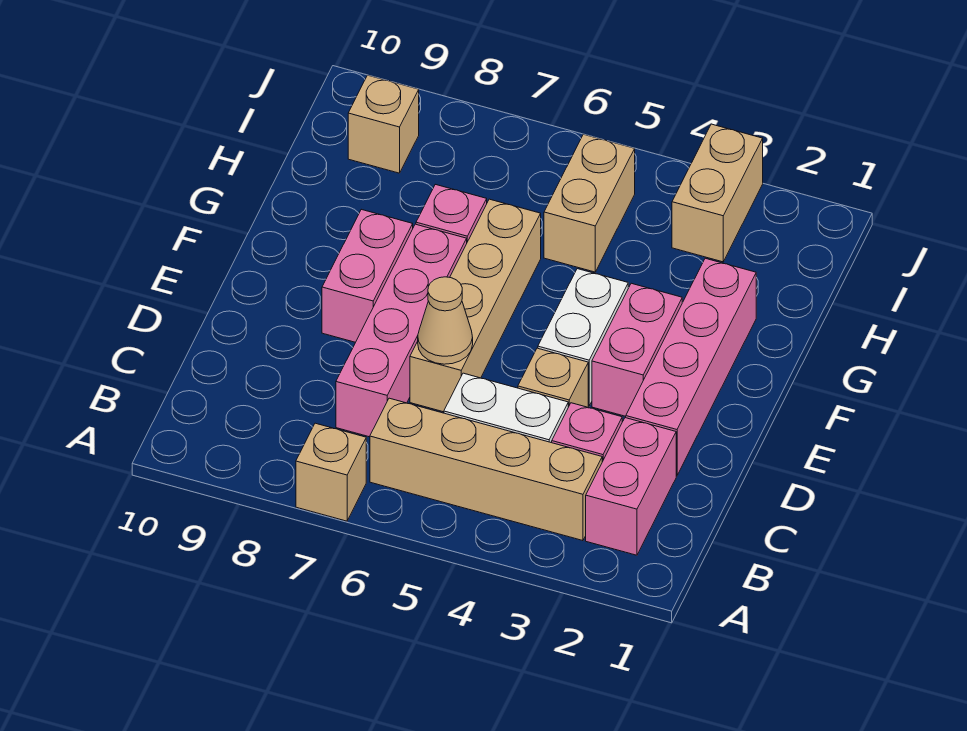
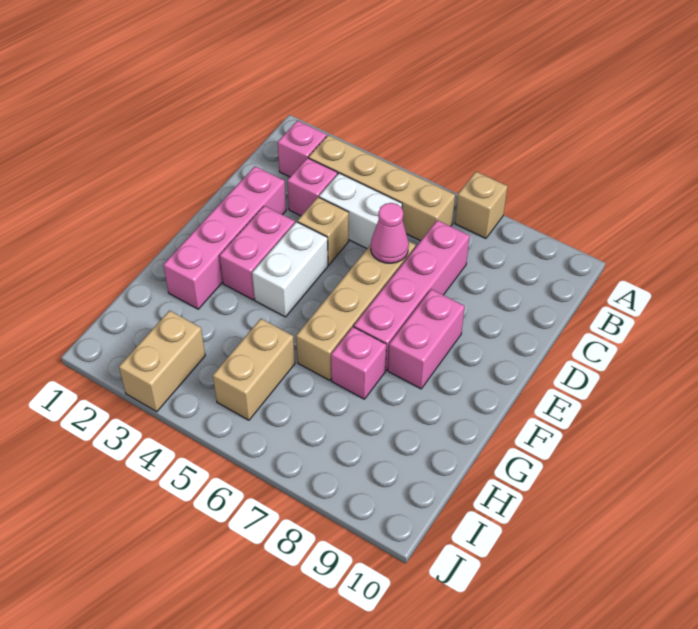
pink 1x2 brick [586,418,676,555] -> pink 1x1 brick [278,121,327,177]
tan 1x1 cone [418,277,473,364] -> pink 1x1 cone [371,203,409,263]
tan 1x1 brick [348,75,419,173] -> none

